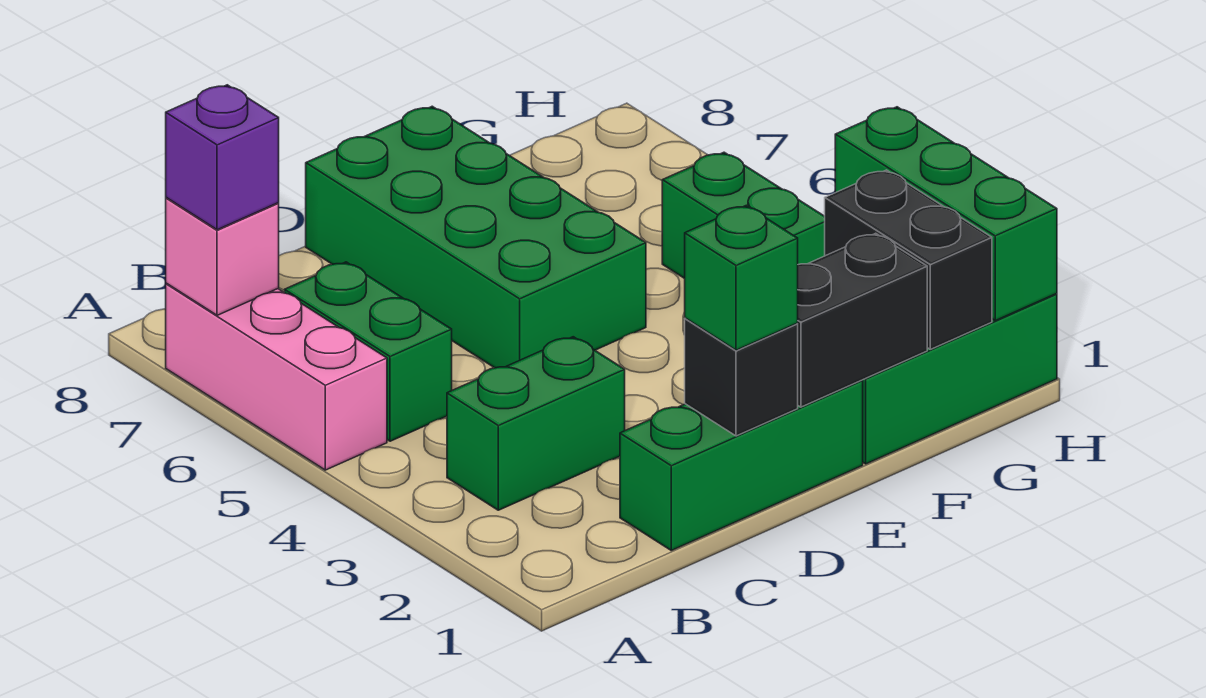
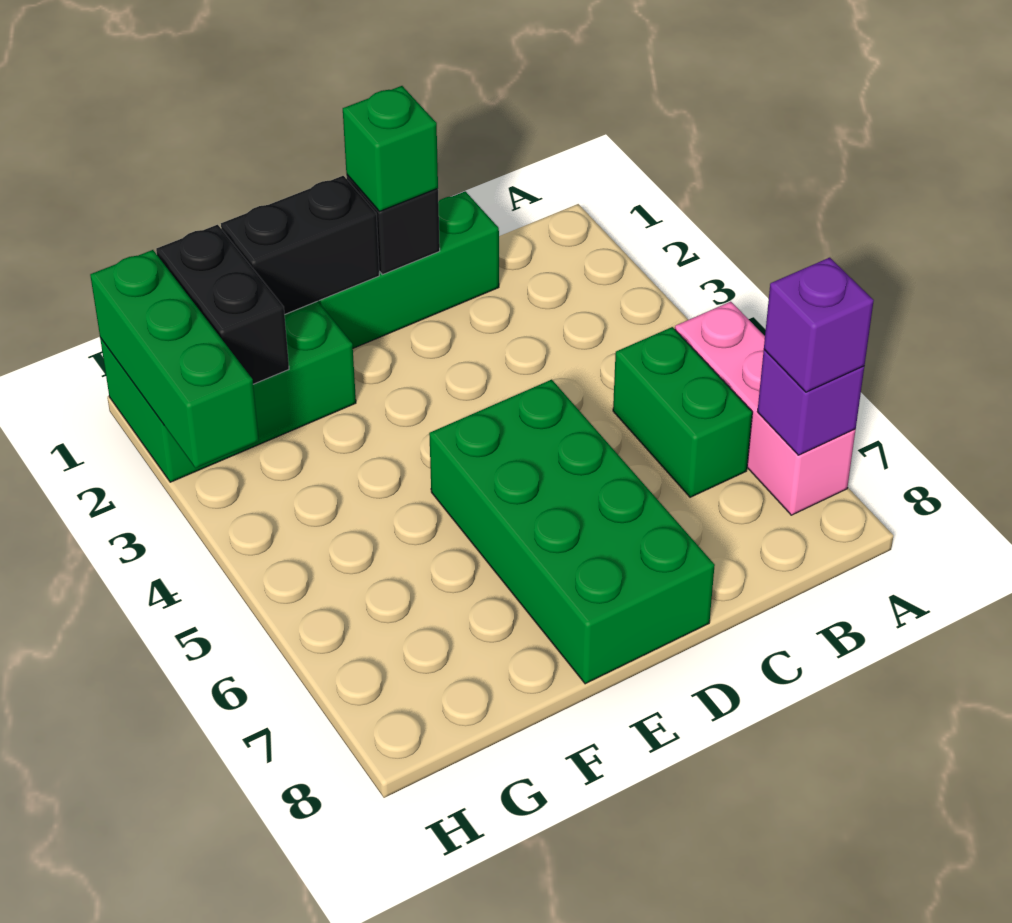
pink 1x1 brick [166,198,279,315] -> purple 1x1 brick [757,350,864,455]
green 1x2 brick [447,337,625,510] -> none
green 1x2 brick [662,152,825,279] -> none

